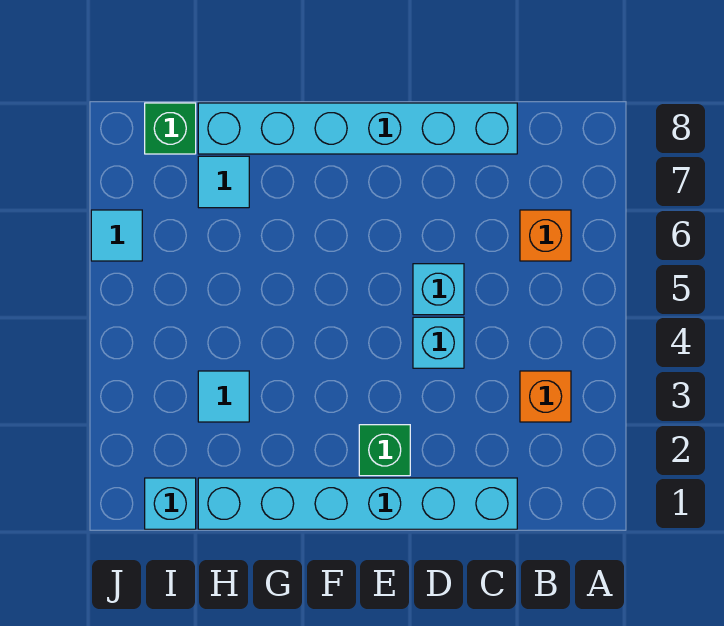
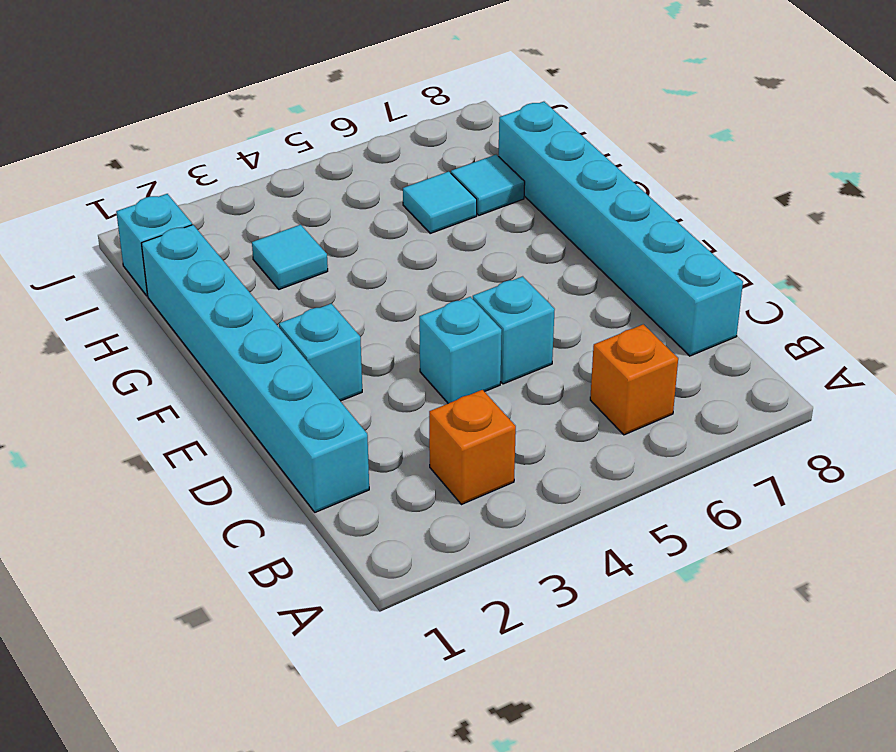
green 1x1 brick [359,425,410,476] -> cyan 1x1 brick [279,304,362,401]
green 1x1 brick [145,103,196,154] -> none
cyan 1x1 tile [91,210,142,261] -> cyan 1x1 tile moved to [403,172,477,233]

